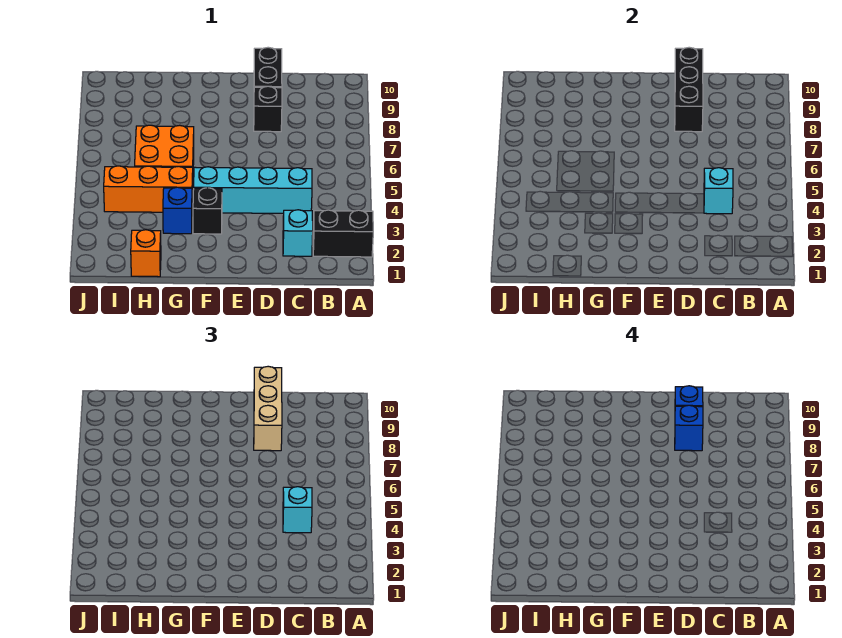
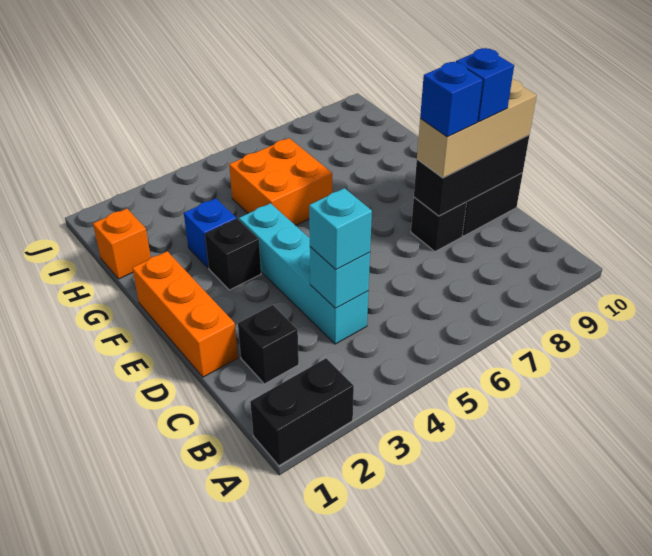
black 1x2 brick [313,210,373,257] -> black 1x2 brick turned to [250,358,354,466]
cyan 1x1 brick [283,210,313,256] -> black 1x1 brick [238,305,299,384]
orange 1x3 brick [104,166,193,212] -> orange 1x3 brick moved to [132,251,238,377]

